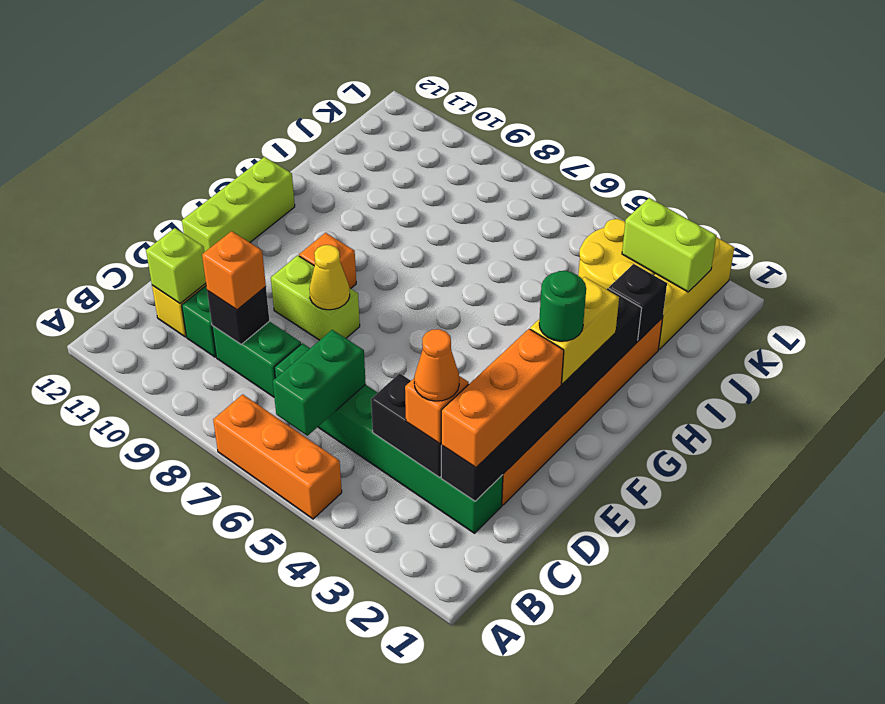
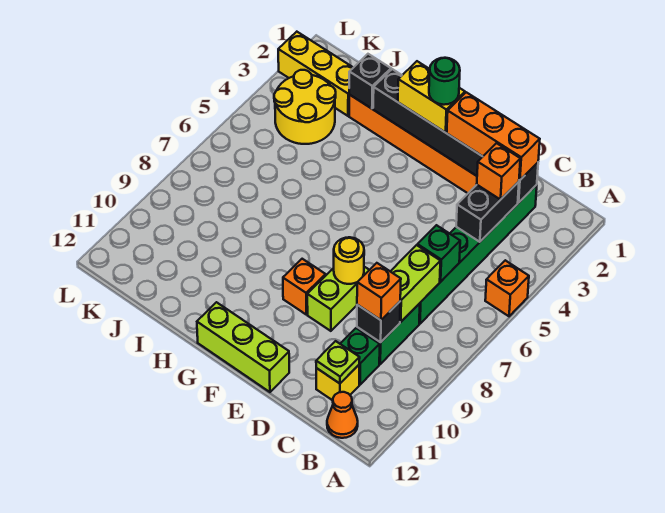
orange 1x3 brick [213,394,342,519] -> orange 1x1 brick [485,260,529,316]
green 1x2 brick [273,330,366,436] -> green 1x1 brick [418,225,460,282]
orange 1x1 cone [414,329,459,401] -> orange 1x1 cone moved to [327,392,358,438]
lime 1x1 brick [146,228,206,304] -> lime 1x1 plate [316,341,360,384]
yellow 1x1 cone [309,245,350,310] -> yellow 1x1 round brick [334,237,364,284]
lime 1x2 brick [622,198,717,292] -> lime 1x2 brick moved to [390,245,440,322]

